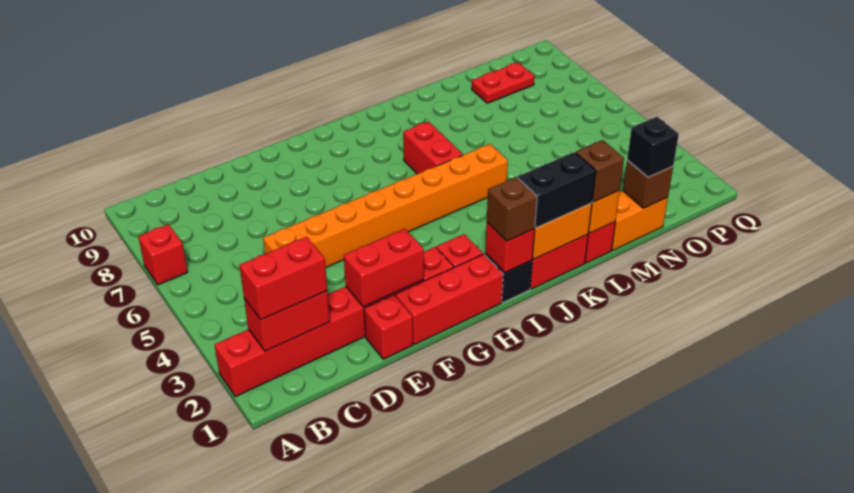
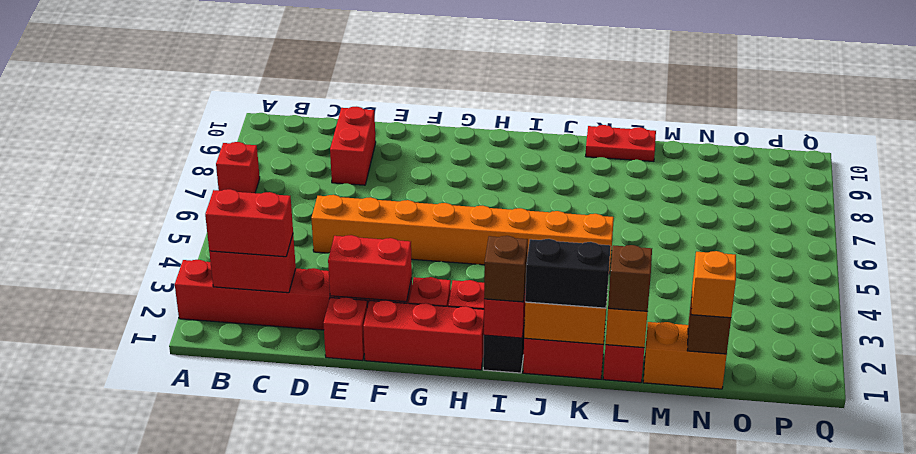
red 1x2 brick [403,122,463,174] -> red 1x2 brick moved to [330,107,376,185]
black 1x1 brick [627,117,679,177] -> orange 1x1 brick [691,251,736,318]
red 1x2 plate [472,63,534,103] -> red 1x2 plate moved to [586,125,656,161]

